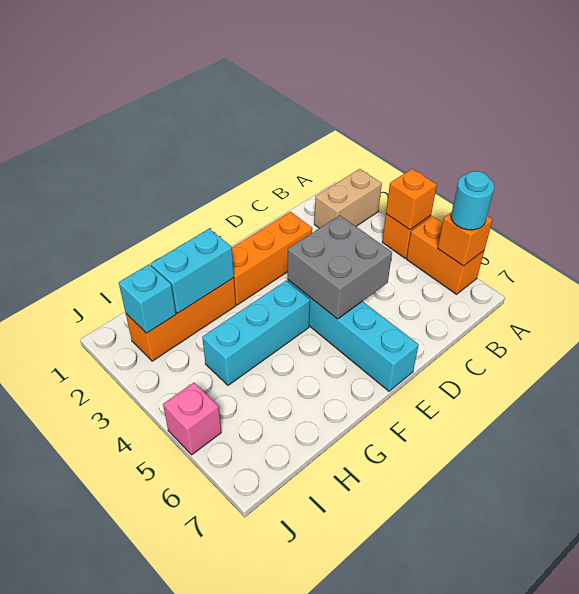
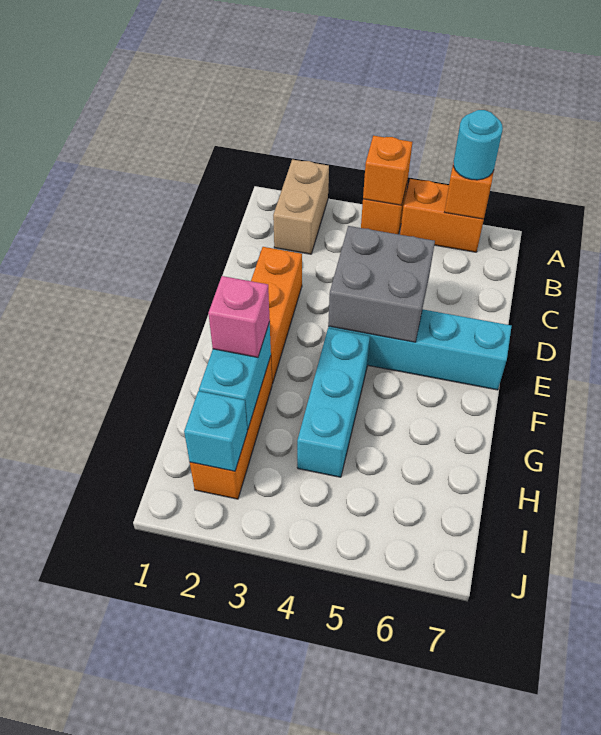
pink 1x1 brick [163,383,221,455] -> pink 1x1 brick moved to [208,276,270,357]

